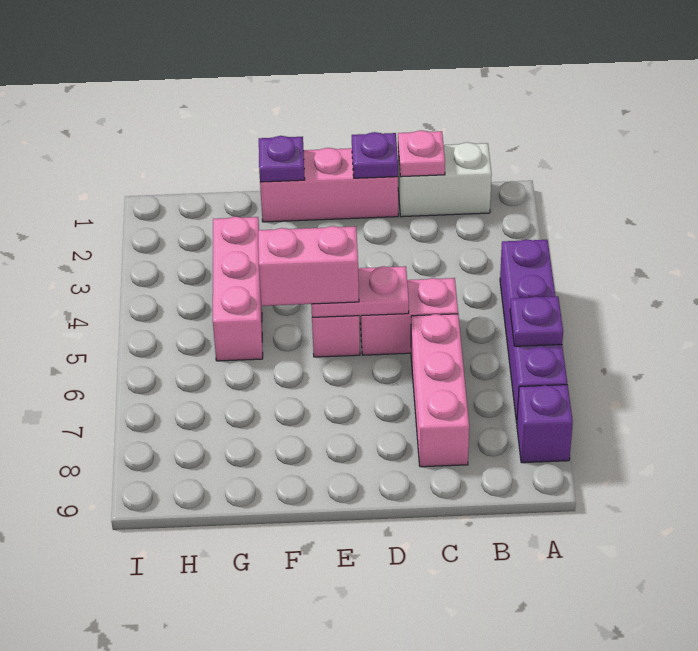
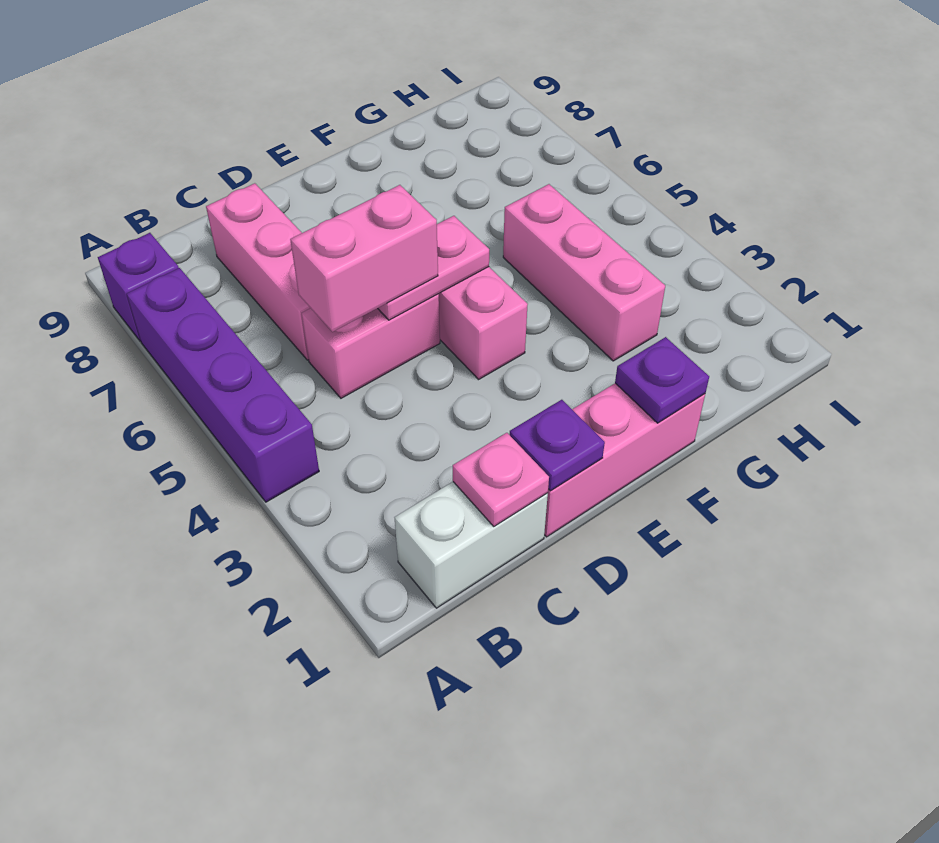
purple 1x1 plate [510,296,563,346] -> none
pink 1x2 brick [258,226,359,306] -> pink 1x2 brick moved to [290,185,438,332]

